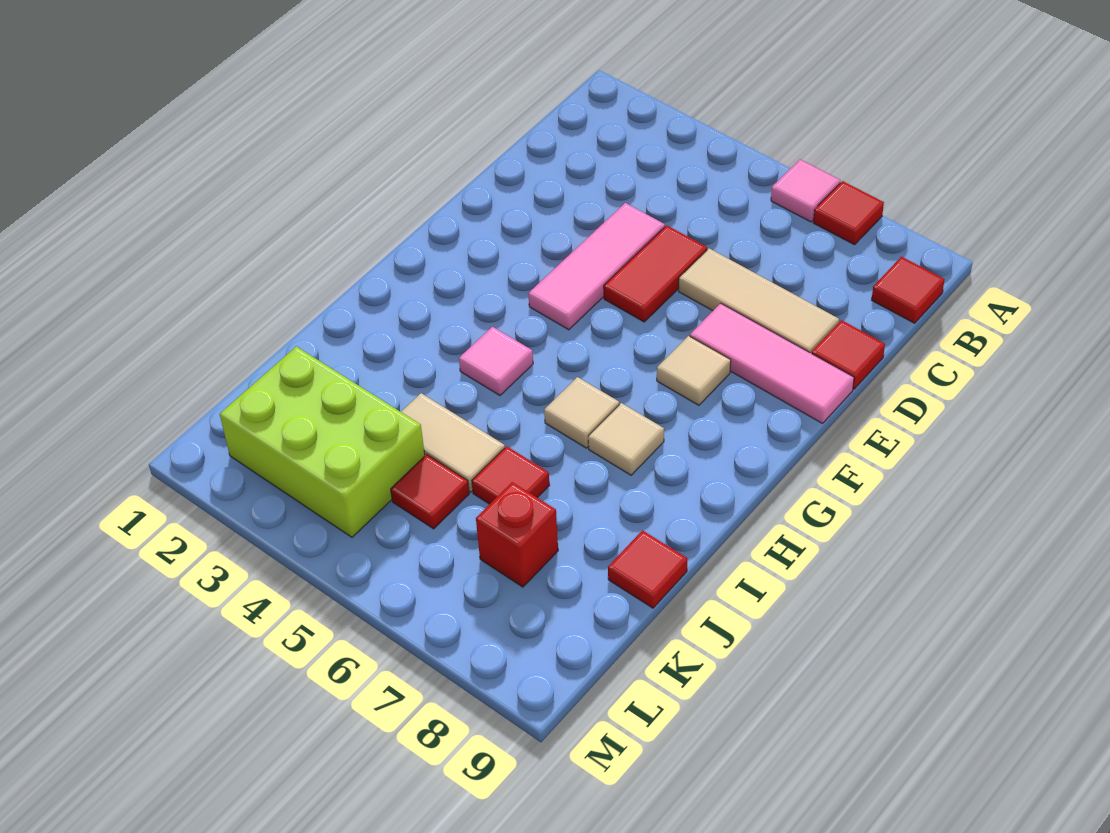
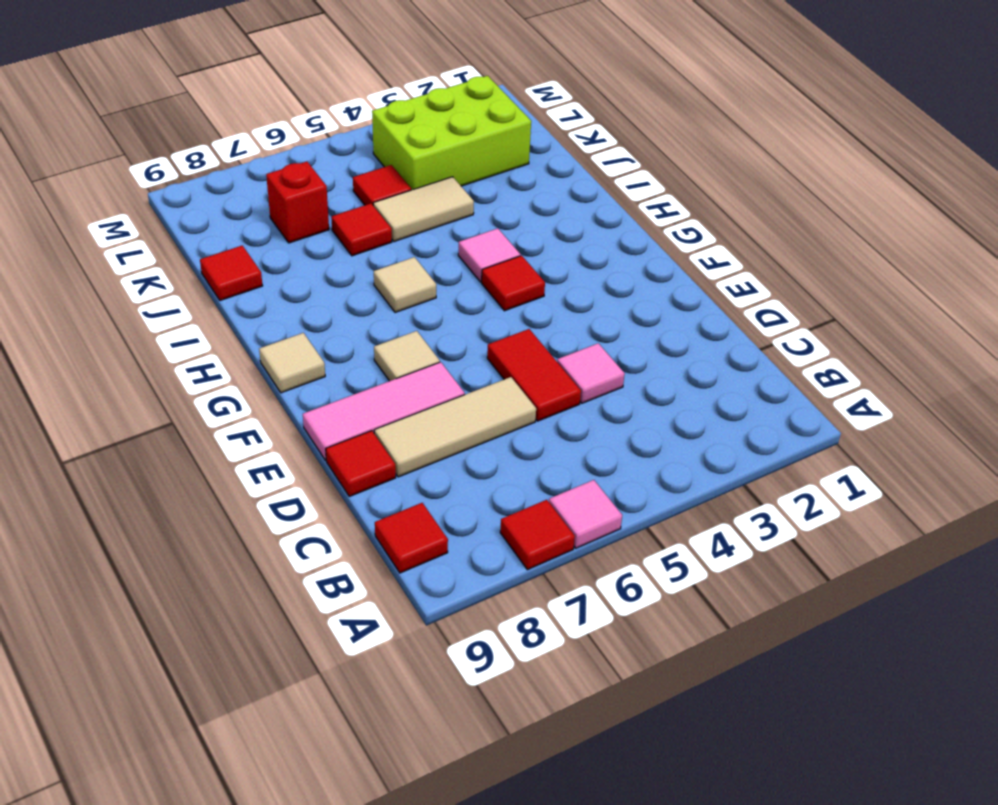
pink 1x3 tile [528,203,665,330] -> pink 1x1 tile [557,343,625,403]
none -> red 1x1 tile [482,256,545,311]
tan 1x1 tile [588,403,664,475] -> tan 1x1 tile moved to [259,333,325,393]

